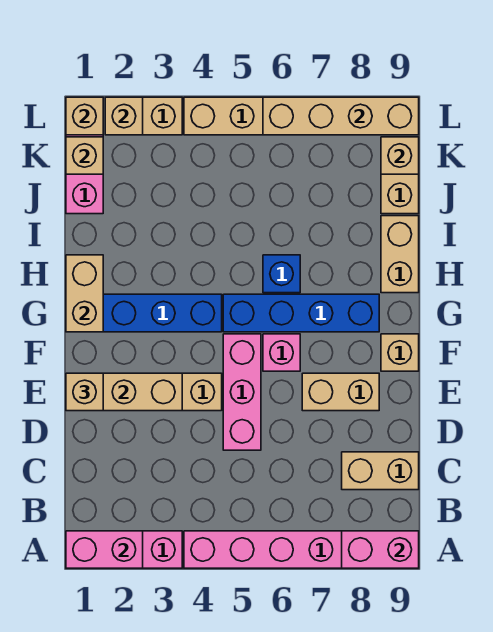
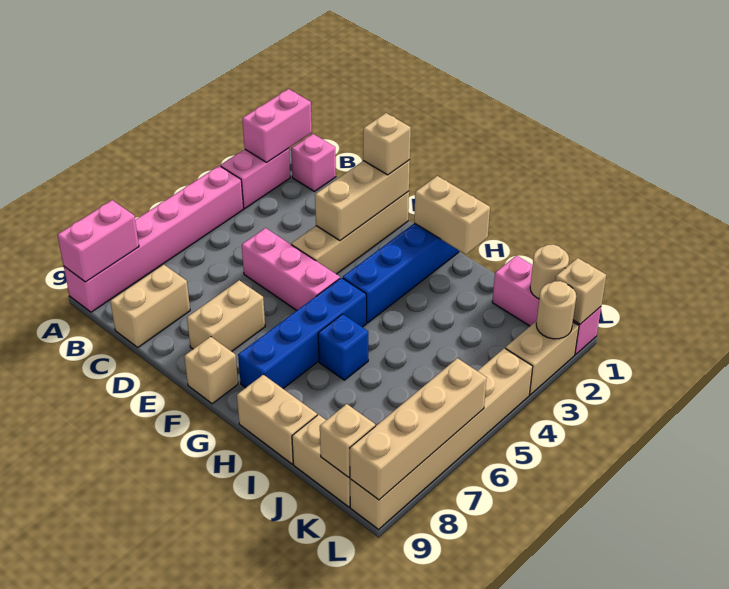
pink 1x1 brick [263,334,300,371] -> pink 1x1 brick moved to [291,134,336,191]
tan 1x1 brick [66,137,103,174] -> tan 1x1 round brick [530,244,569,299]
tan 1x1 brick [105,97,143,135] -> tan 1x1 round brick [536,281,576,339]

